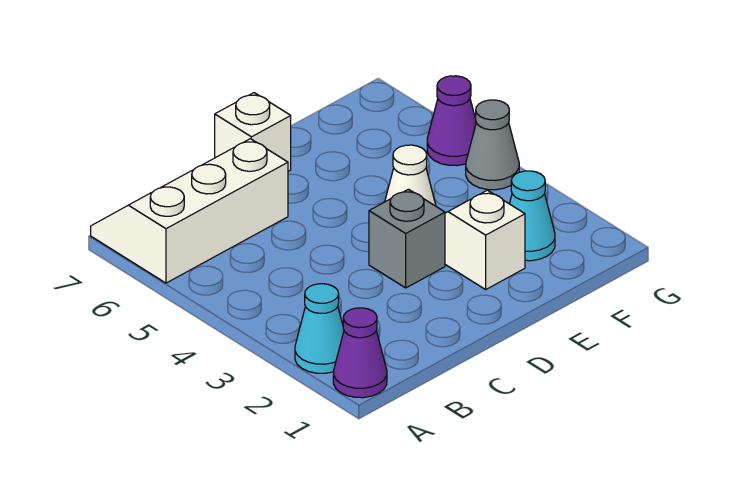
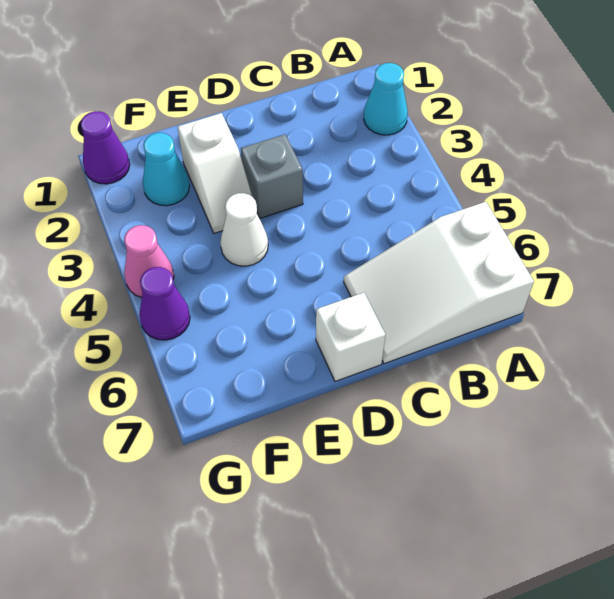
purple 1x1 cone [333,308,387,398] -> purple 1x1 cone moved to [81,111,130,184]
white 2x3 slope [91,139,288,283] -> white 2x3 slope turned to [344,202,534,364]
grey 1x1 cone [466,100,519,190] -> pink 1x1 cone [124,225,174,298]

